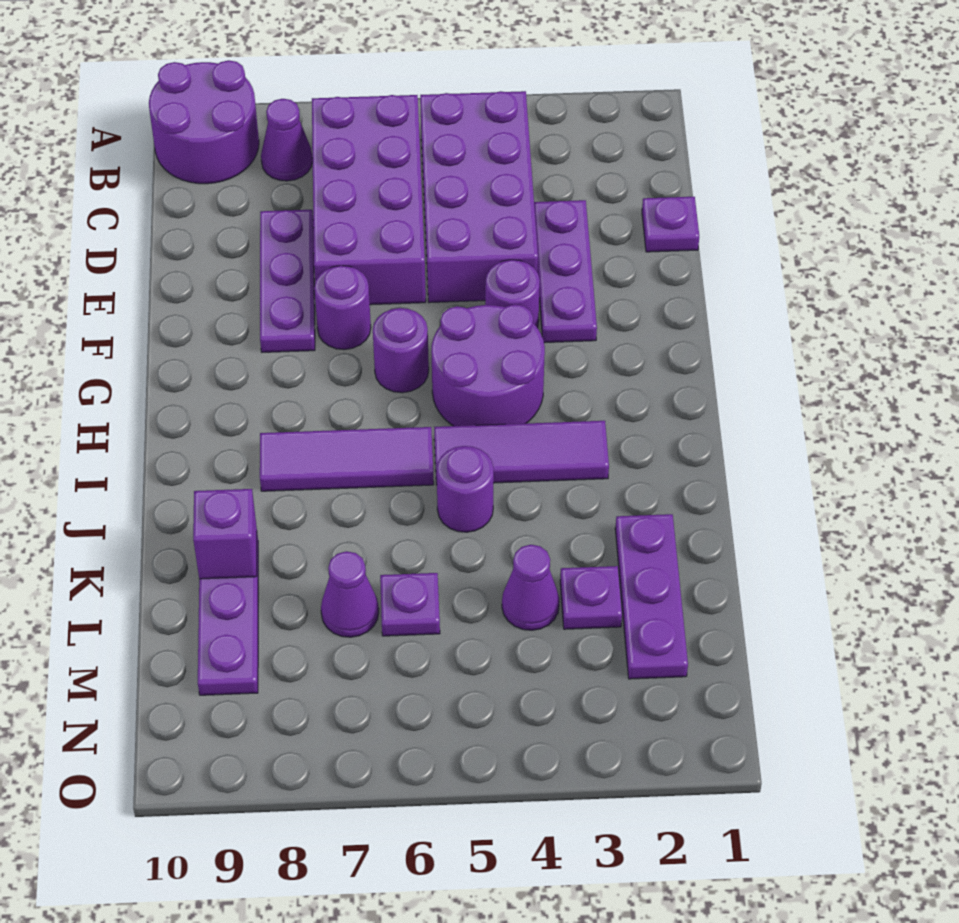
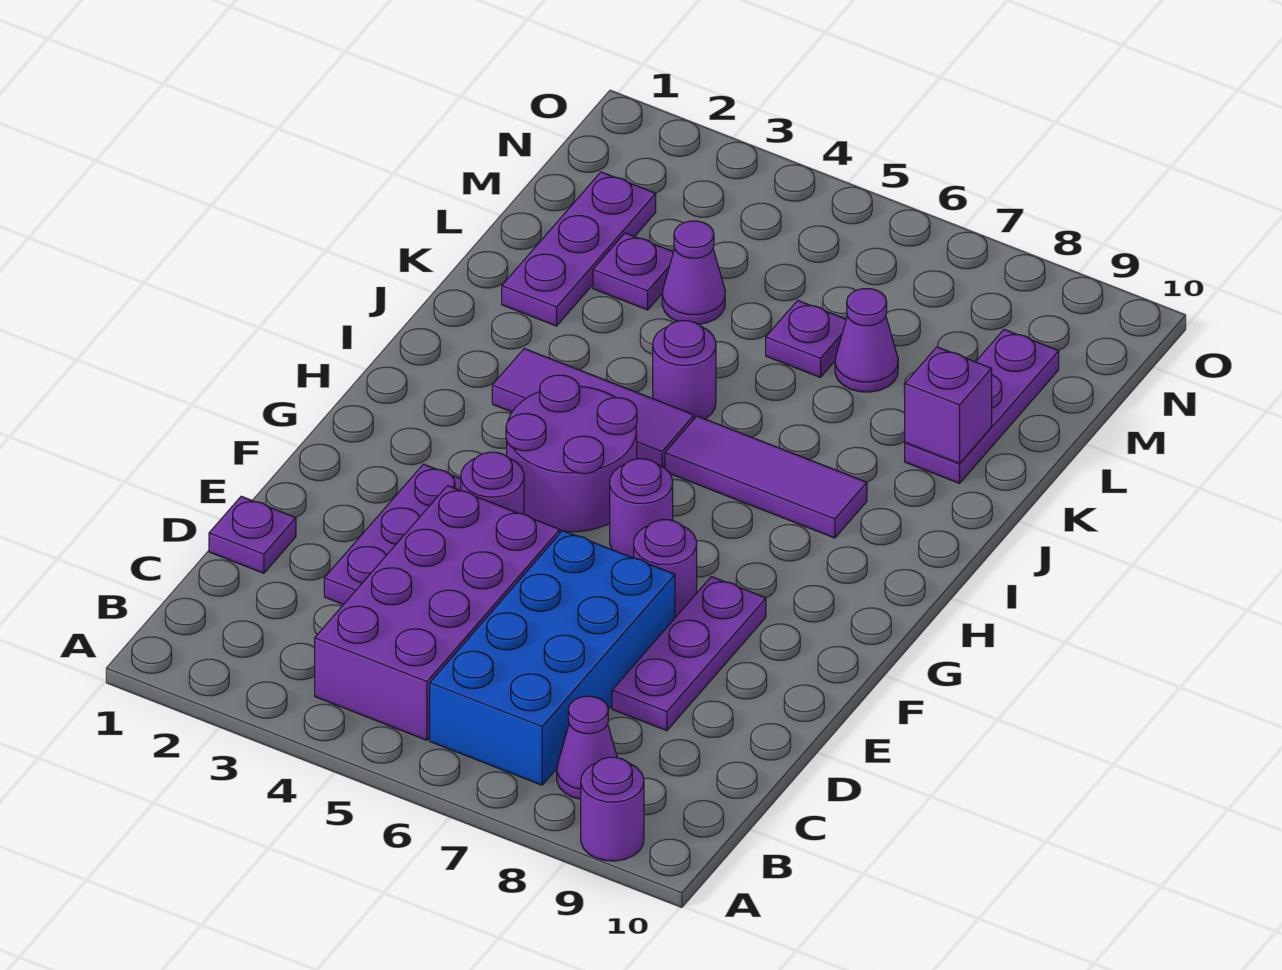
purple 2x2 round brick [149,60,259,184] -> purple 1x1 round brick [581,757,644,861]
purple 2x4 brick [312,95,426,305] -> blue 2x4 brick [430,531,675,785]

